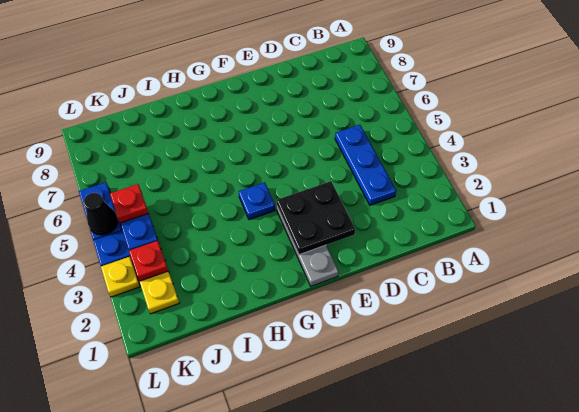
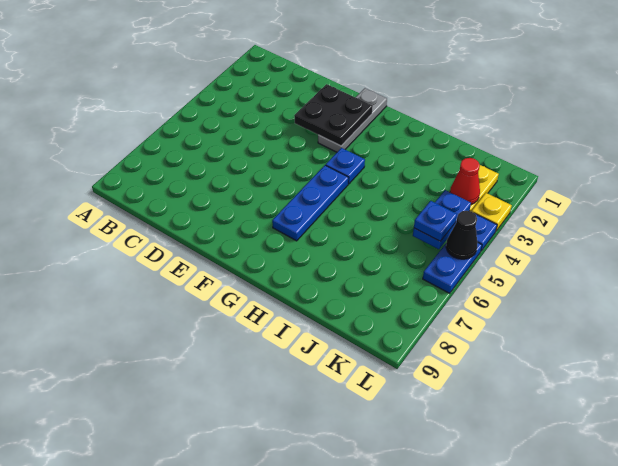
blue 1x3 plate [335,125,396,205] -> blue 1x3 plate moved to [272,165,349,241]
red 1x1 plate [129,241,168,281] -> red 1x1 cone [450,158,480,204]
red 1x1 plate [110,184,149,223] -> blue 1x1 plate [414,201,457,241]

